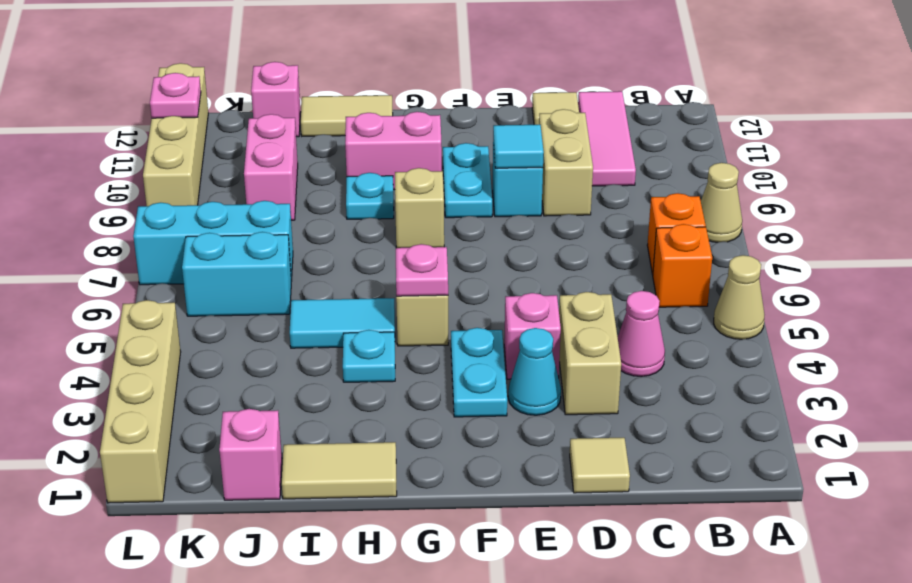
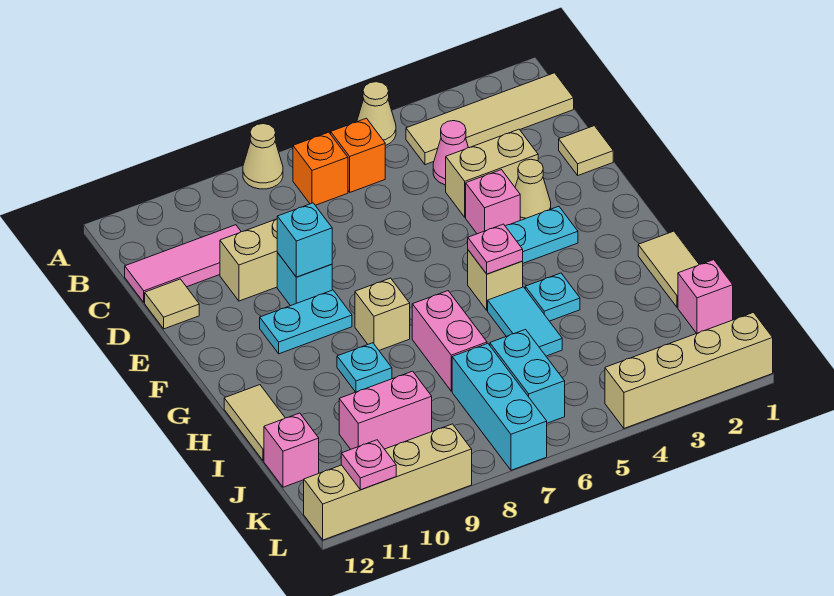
none -> tan 1x4 tile [406,73,574,165]
cyan 1x1 cone [508,328,561,415] -> tan 1x1 cone [515,159,551,220]
cyan 1x1 tile [493,125,544,168] -> cyan 1x1 brick [277,203,332,277]
pink 1x2 brick [345,112,442,190] -> pink 1x2 brick moved to [412,291,487,391]

